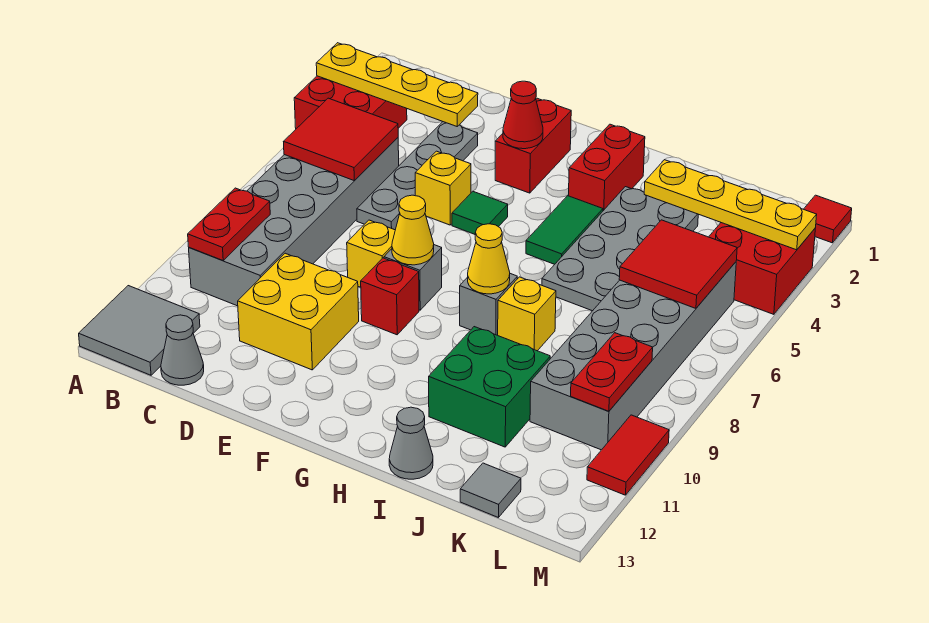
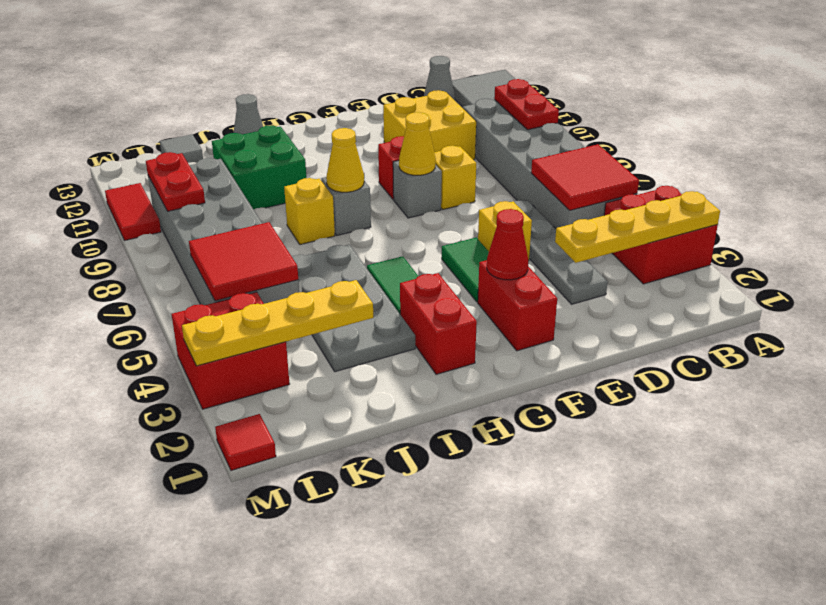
green 1x1 tile [452,192,508,234] -> green 1x2 tile [442,238,489,302]

